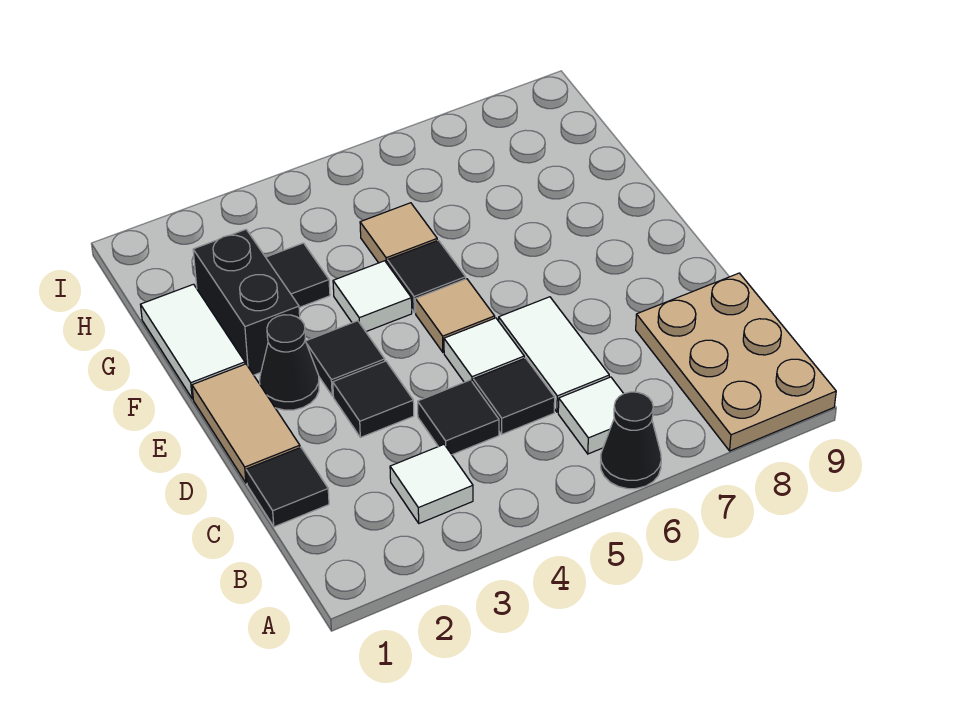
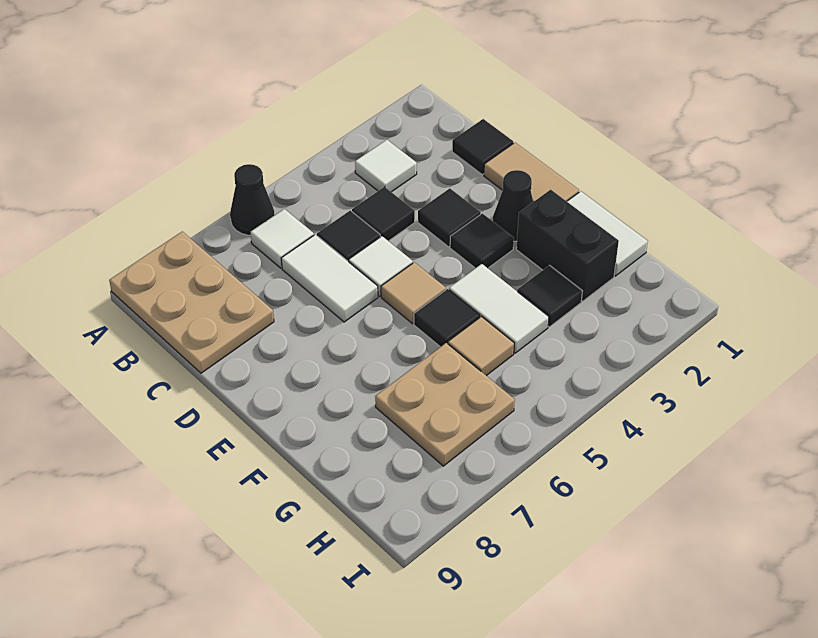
white 1x1 tile [333,261,412,332] -> white 1x2 tile [449,264,549,353]
none -> tan 2x2 plate [375,343,515,466]

